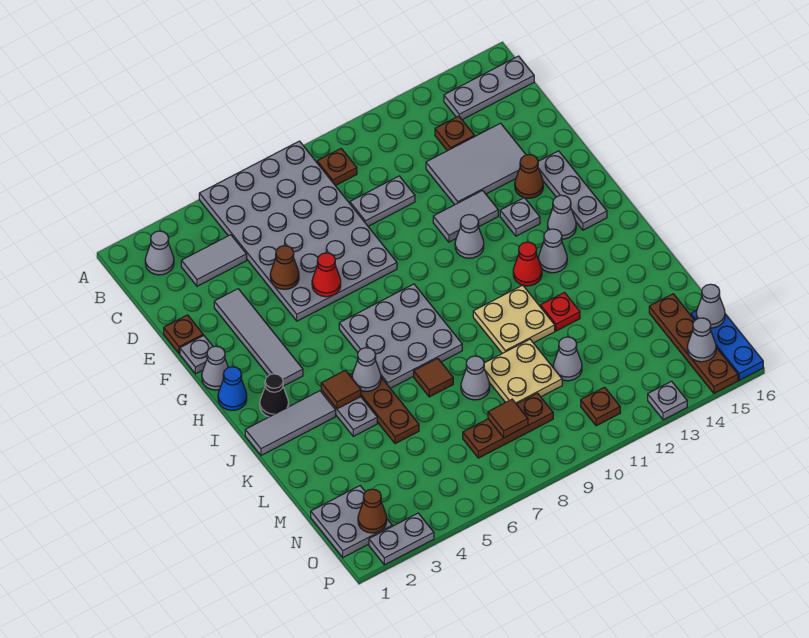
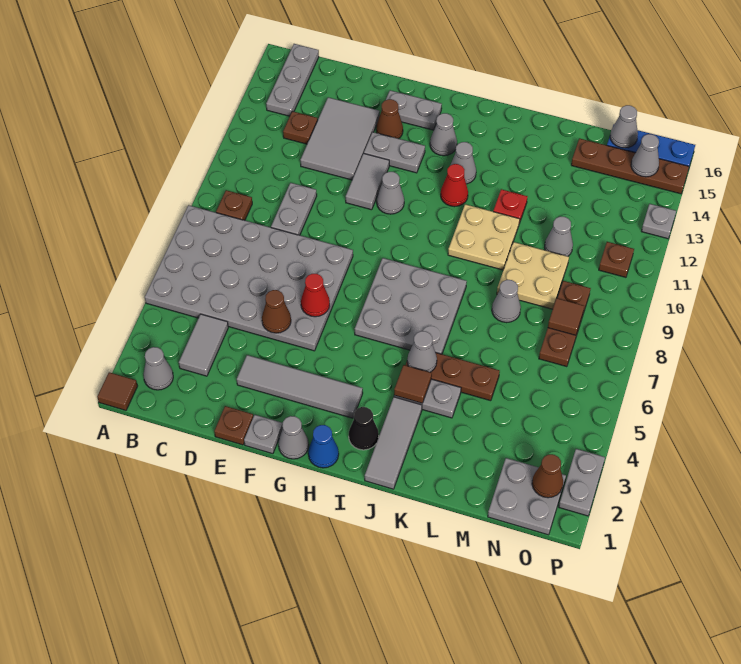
grey 1x3 plate [538,151,607,230] -> grey 1x2 plate [381,90,442,130]
grey 1x1 plate [500,198,540,236] -> grey 1x2 plate [364,132,425,173]
brown 1x1 tile [414,358,453,397] -> brown 1x1 tile moved to [97,372,137,410]

